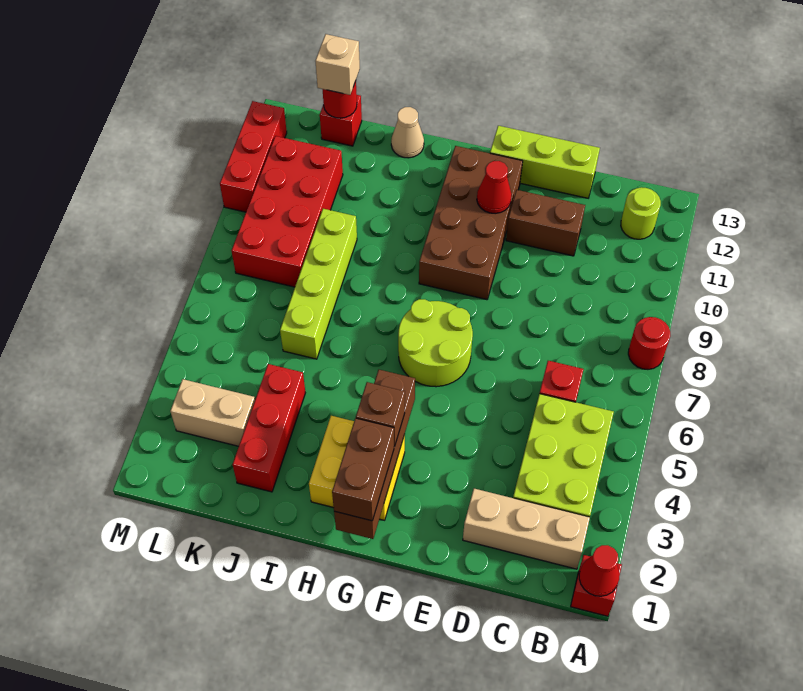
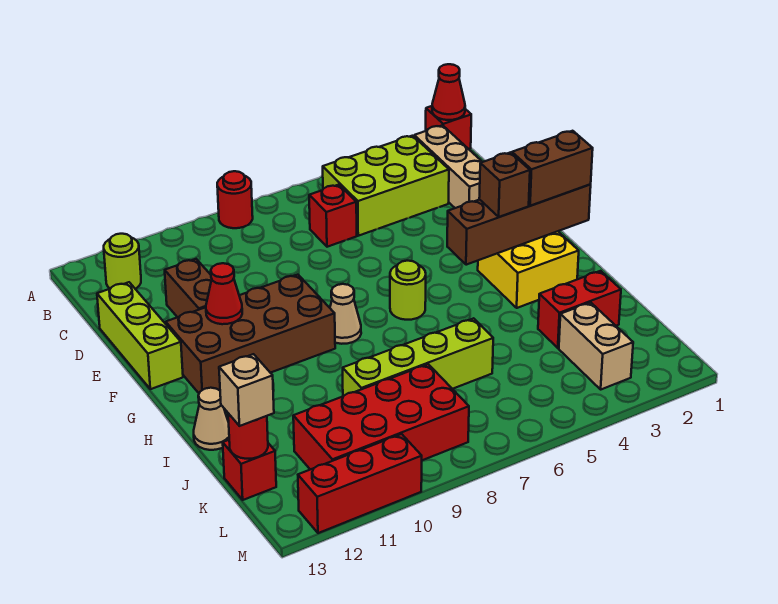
lime 2x2 round brick [398,299,473,387] -> lime 1x1 round brick [390,261,426,320]
none -> tan 1x1 cone [330,284,361,344]
red 1x3 brick [233,364,305,492] -> red 1x2 brick [538,271,621,348]

